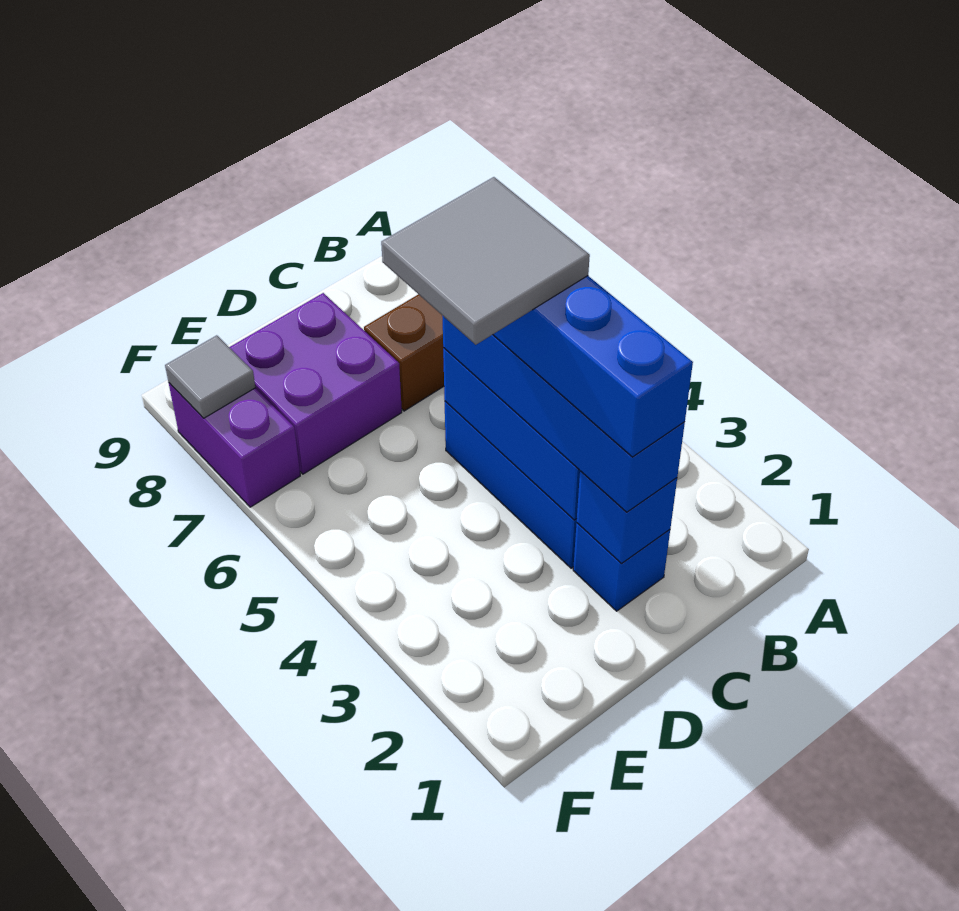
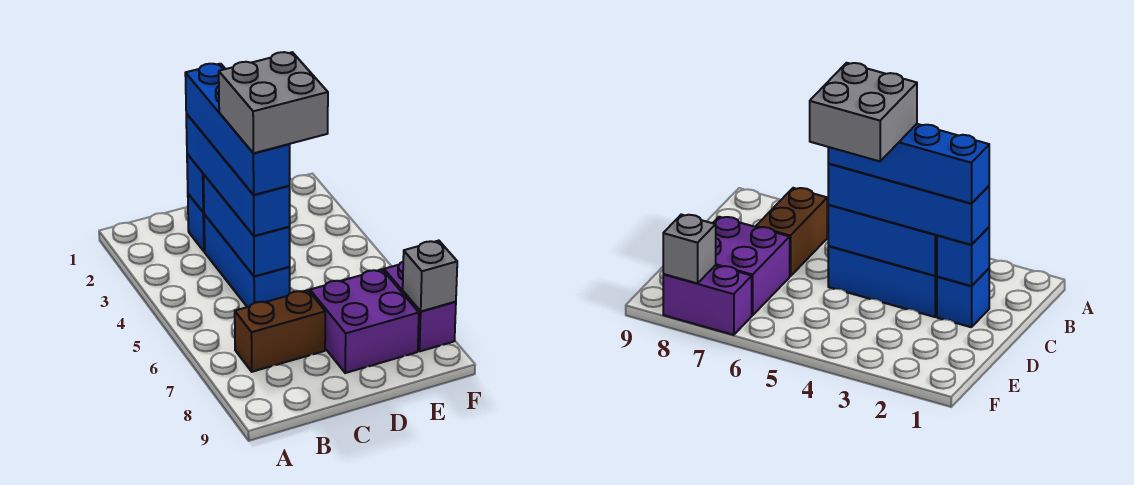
grey 2x2 tile [381,177,590,345] -> grey 2x2 brick [219,52,328,153]
grey 1x1 tile [165,335,255,418] -> grey 1x1 brick [403,241,457,311]

